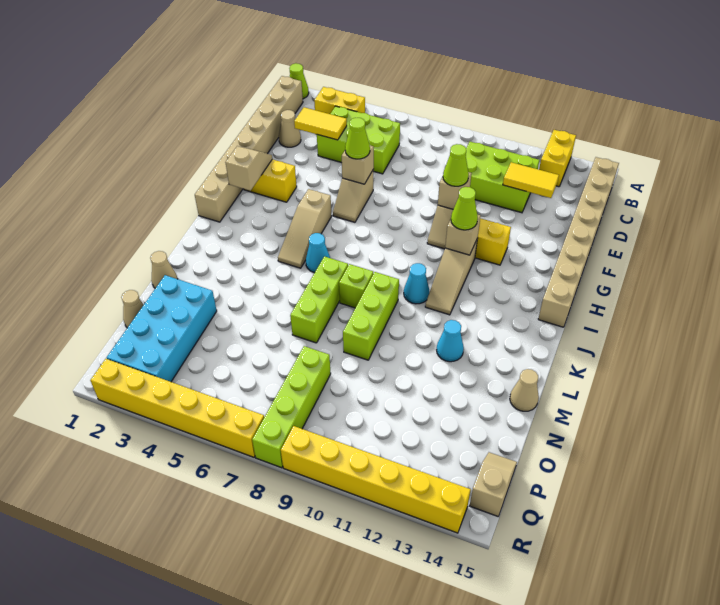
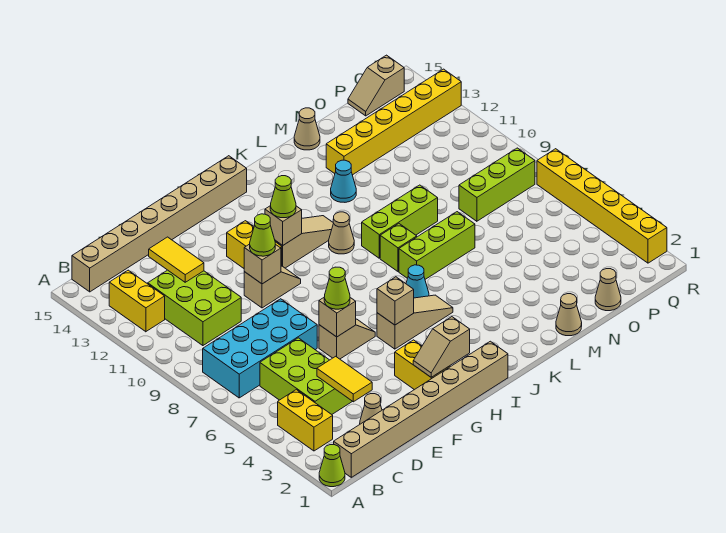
yellow 1x2 brick [539,130,576,187] -> yellow 1x2 brick turned to [109,270,165,332]
none -> tan 1x1 brick [377,277,414,325]
cyan 1x1 cone [404,263,429,304] -> tan 1x1 cone [329,212,354,254]
cyan 2x4 brick [107,275,217,382] -> cyan 2x4 brick moved to [203,299,317,398]
lime 1x4 brick [252,346,331,468] -> lime 1x3 brick [459,148,535,221]
yellow 1x6 brick [281,426,471,533] -> yellow 1x6 brick turned to [326,69,461,175]

